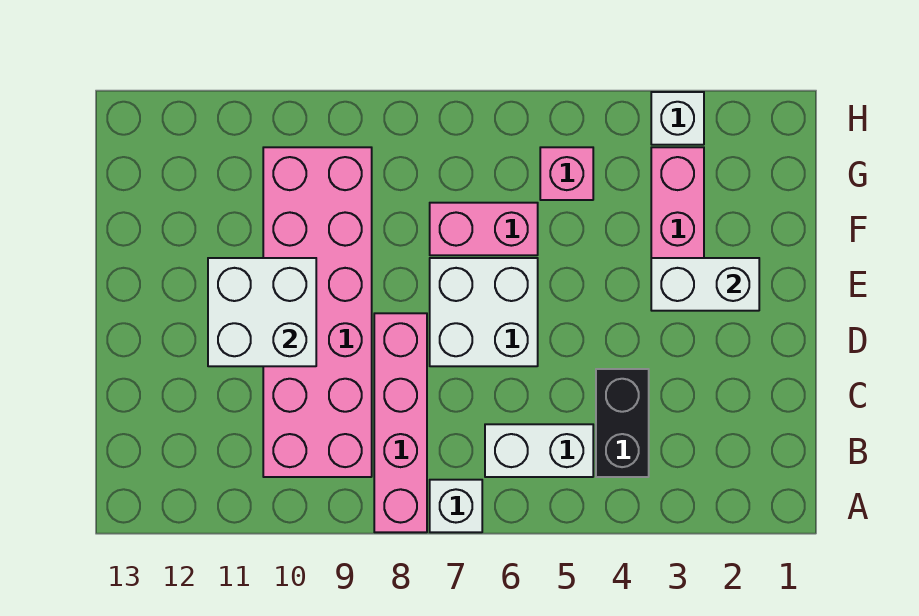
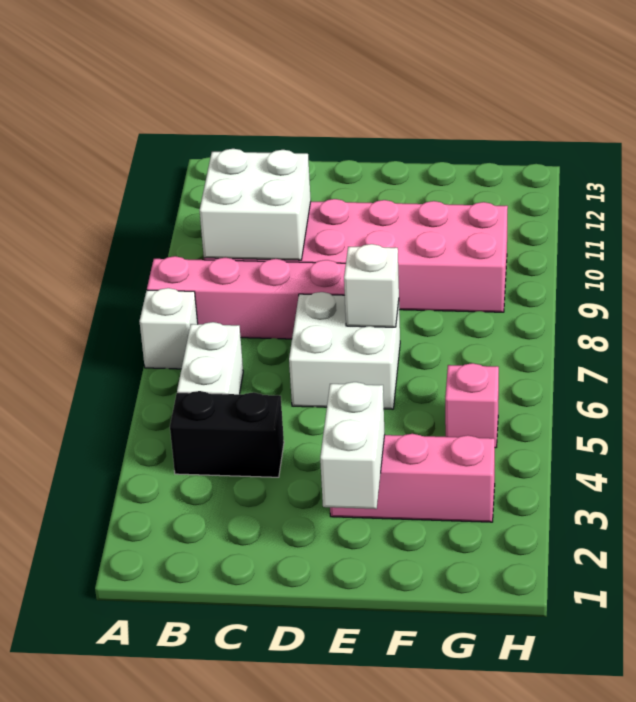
white 2x2 brick [208,258,316,366] -> white 2x2 brick moved to [200,149,311,260]
pink 1x2 brick [430,203,538,255] -> none
white 1x1 brick [651,92,704,145] -> white 1x1 brick moved to [344,244,399,327]

